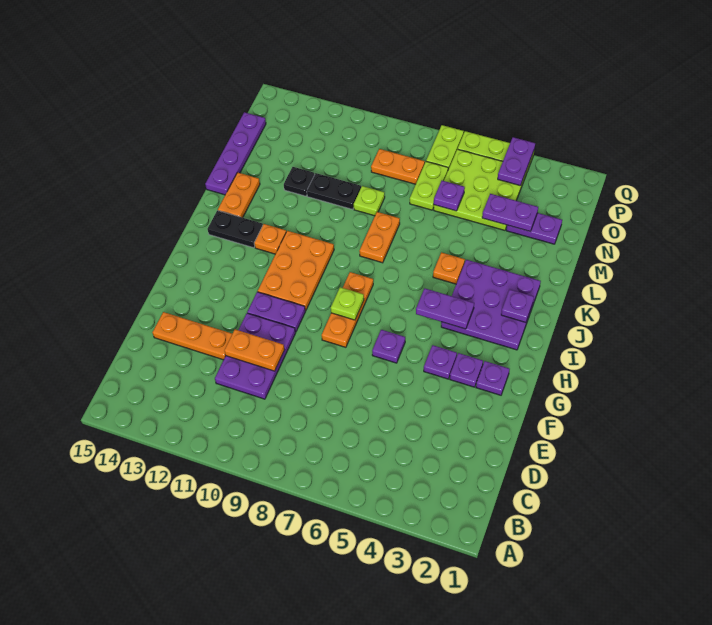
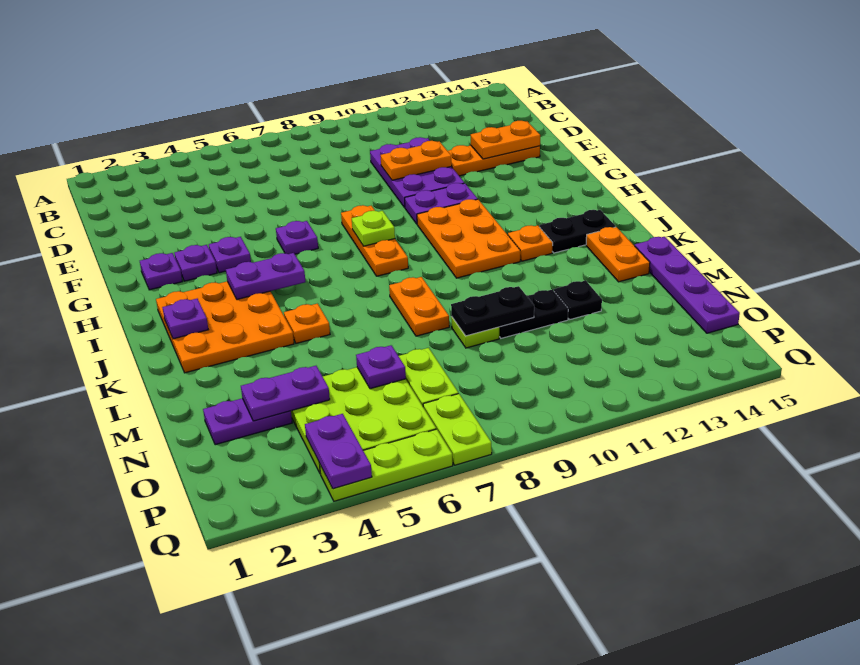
purple 3x3 plate [441,260,541,350] -> orange 3x3 plate [156,281,294,373]
none -> black 1x2 plate [451,286,534,336]
orange 1x2 plate [371,149,425,184] -> orange 1x2 plate moved to [471,121,540,159]

